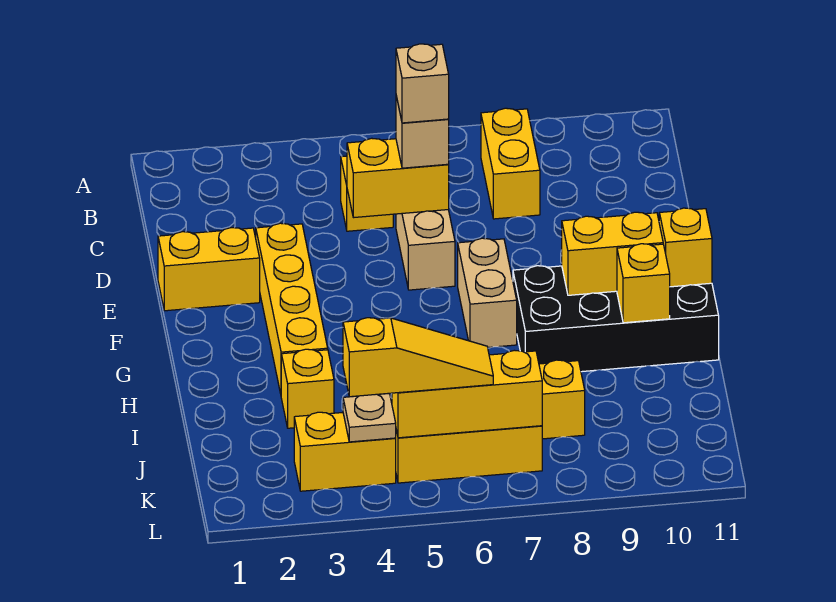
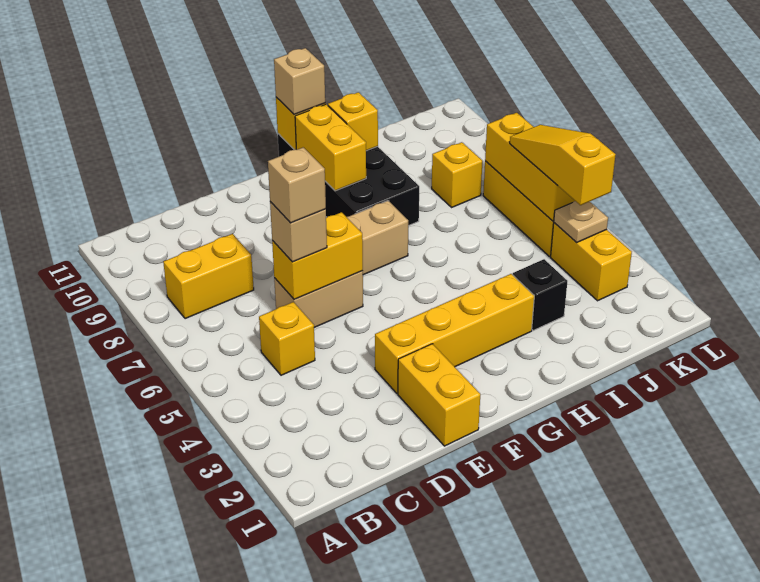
yellow 1x2 brick [347,138,449,218] -> yellow 1x2 brick turned to [272,212,363,300]
none -> tan 1x1 brick [274,48,325,115]
yellow 1x1 brick [281,349,334,428] -> black 1x1 brick [513,259,567,331]

